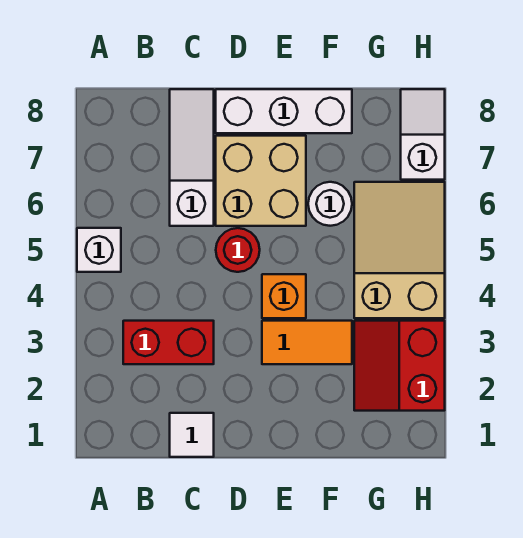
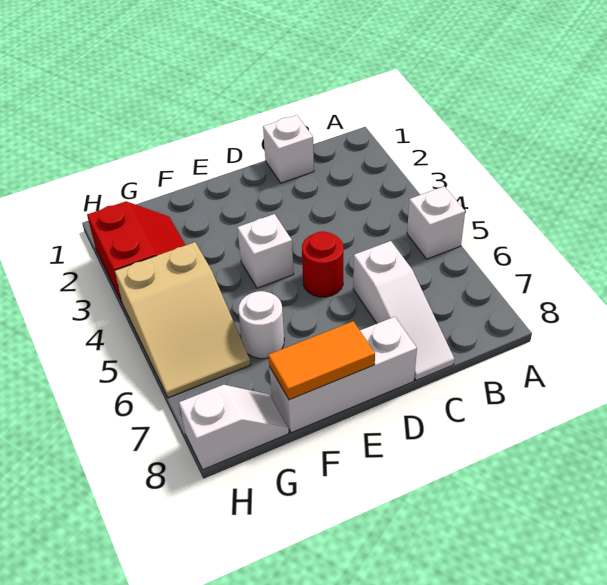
red 1x2 brick [123,321,214,364] -> none
white 1x1 tile [170,413,214,457] -> white 1x1 brick [263,115,314,183]
tan 2x2 brick [216,136,306,226] -> none
orange 1x2 tile [262,321,352,364] -> orange 1x2 tile moved to [268,321,375,400]
orange 1x1 brick [262,274,306,318] -> white 1x1 brick [237,214,294,288]
white 1x2 slope [401,89,445,180] -> white 1x2 slope turned to [179,385,289,470]

